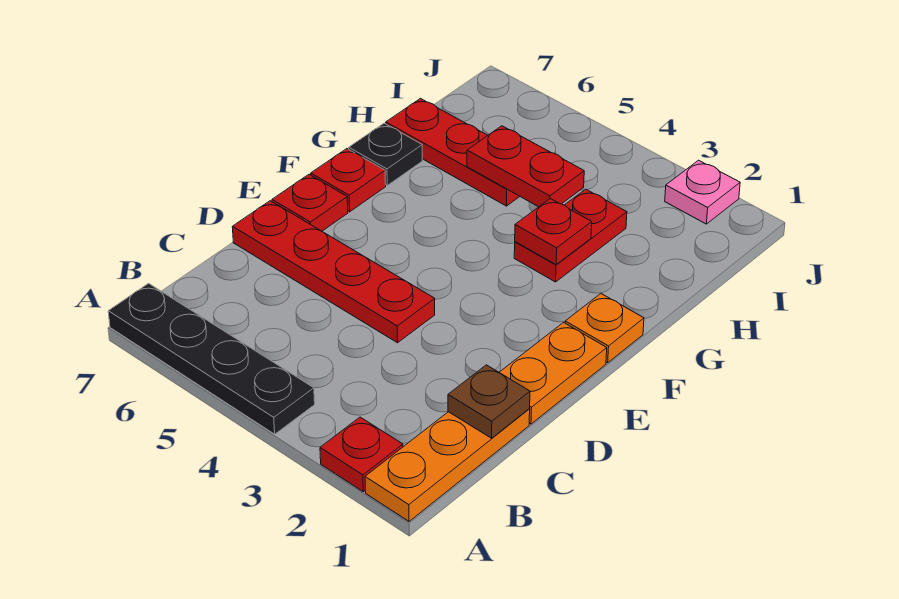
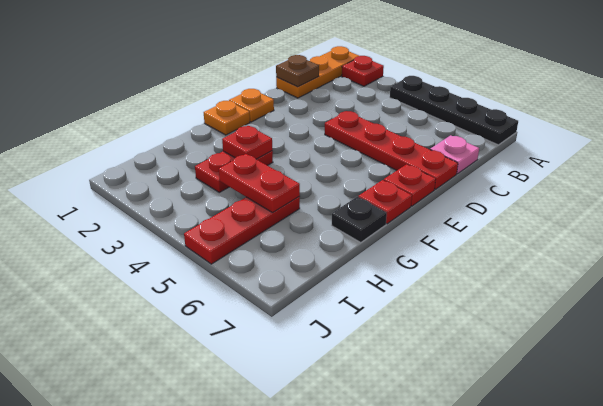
orange 1x2 plate [499,323,607,424] -> orange 1x1 plate [229,89,274,122]
red 1x3 plate [386,99,520,206] -> red 1x3 plate turned to [184,197,300,264]
pink 1x1 plate [665,160,740,224] -> pink 1x1 plate moved to [430,135,479,174]

